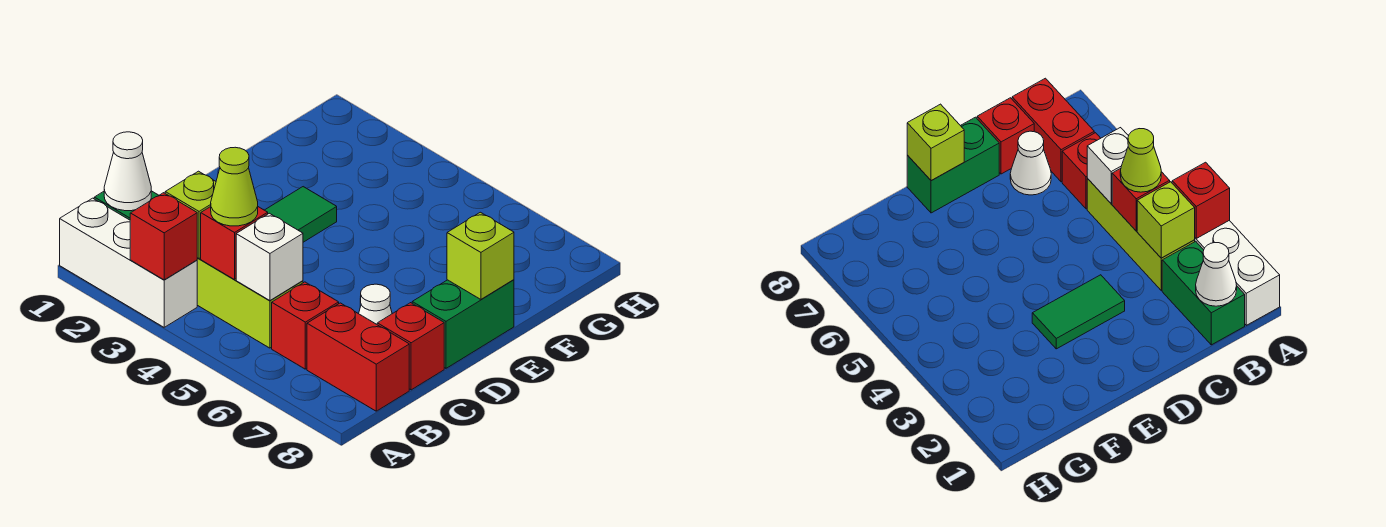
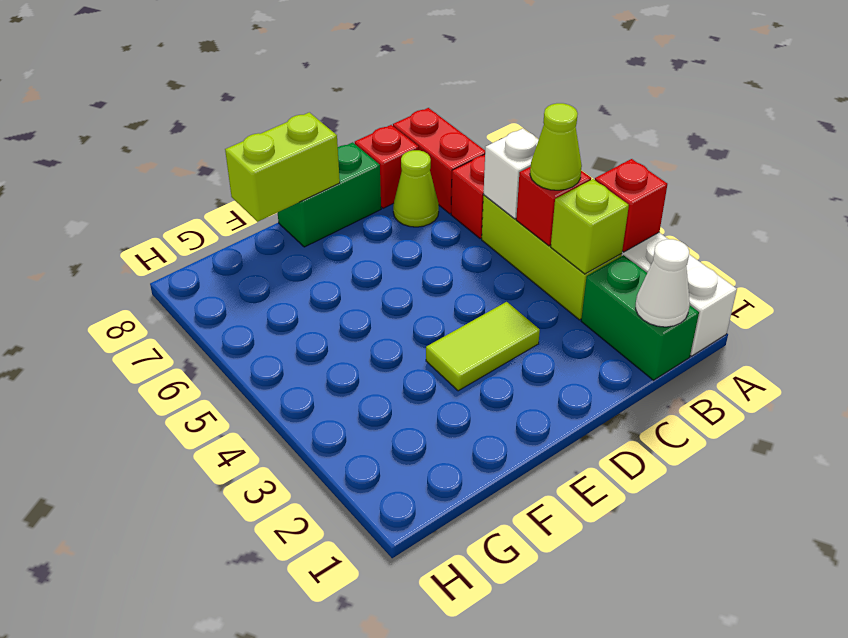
white 1x1 cone [359,284,392,324] -> lime 1x1 cone [393,150,439,227]
green 1x2 tile [265,187,337,242] -> lime 1x2 tile [426,302,540,391]
lime 1x1 brick [447,212,514,299] -> lime 1x2 brick [225,112,340,222]

